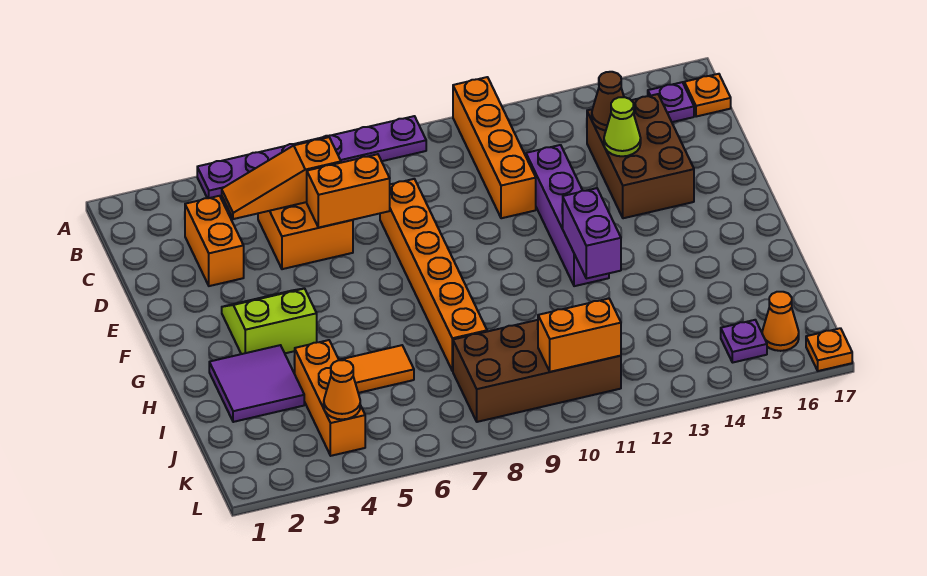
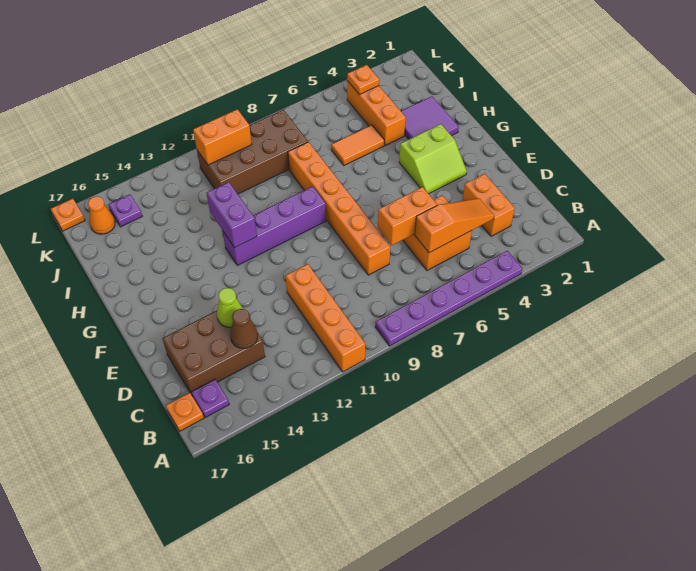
brown 2x3 brick [587,94,694,218] -> brown 2x3 brick turned to [162,311,265,395]
purple 1x4 brick [526,145,609,286] -> purple 1x4 brick turned to [223,186,326,265]
orange 1x1 cone [324,360,360,419] -> orange 1x1 plate [347,65,379,95]

